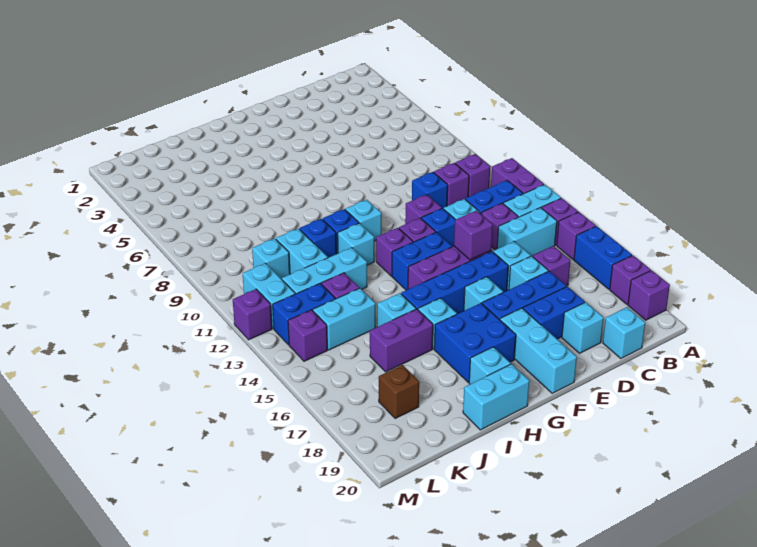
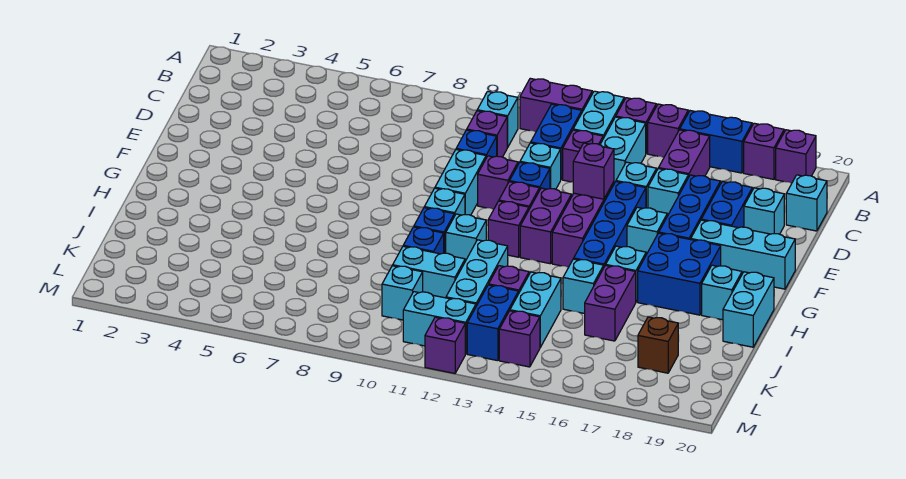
purple 1x1 brick [455,154,490,197] -> cyan 1x1 brick [477,91,518,147]
purple 1x1 brick [532,246,571,286] -> purple 1x2 brick [659,130,710,176]
none -> cyan 1x2 brick [435,150,486,215]
blue 1x2 brick [392,232,452,290] -> purple 1x2 brick [520,188,571,264]

